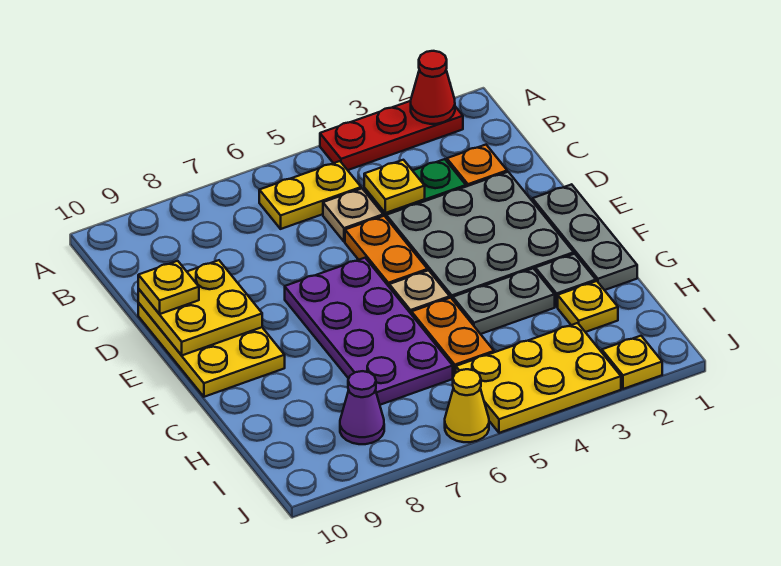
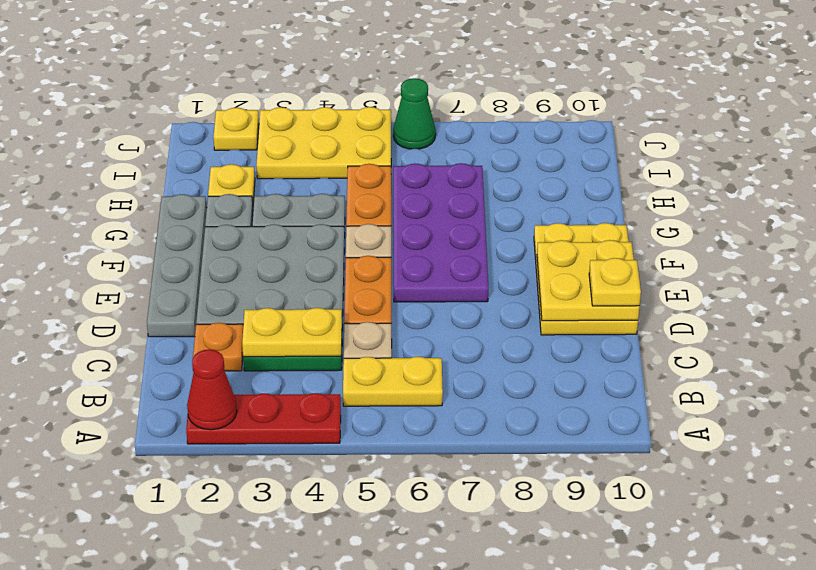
yellow 1x1 plate [364,160,425,213] -> yellow 1x2 plate [242,308,342,357]
grey 1x3 plate [532,184,637,290] -> grey 1x4 plate [147,194,207,337]
purple 1x1 cone [340,371,384,444] -> none
yellow 1x1 cone [445,369,489,442] -> green 1x1 cone [393,78,436,149]

